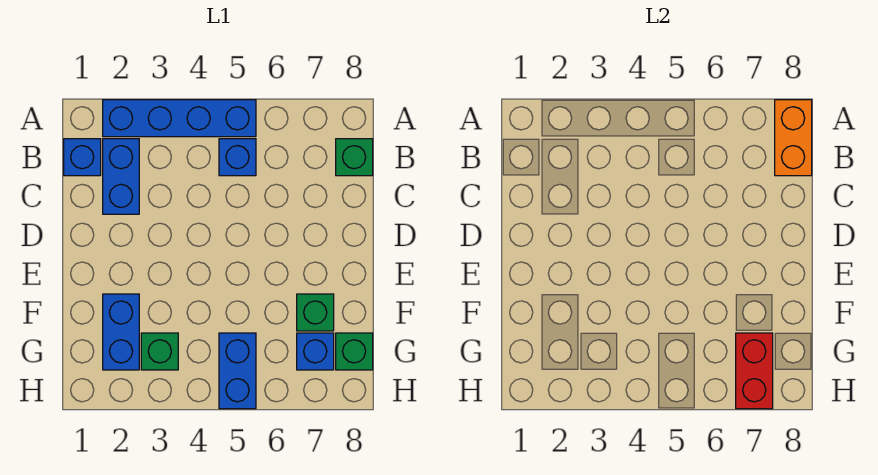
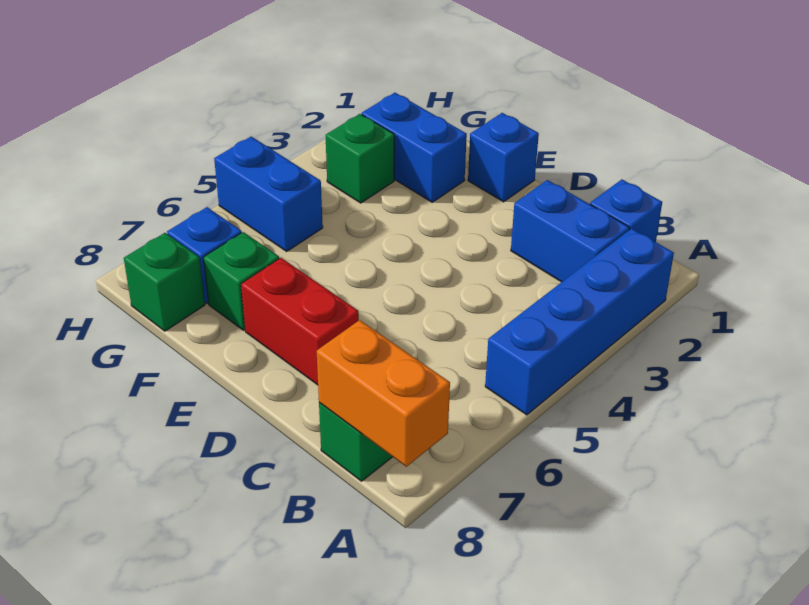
blue 1x1 brick [219,139,256,176] -> blue 1x1 brick moved to [468,113,539,202]
red 1x2 brick [736,333,773,409] -> red 1x2 brick moved to [241,258,359,385]

